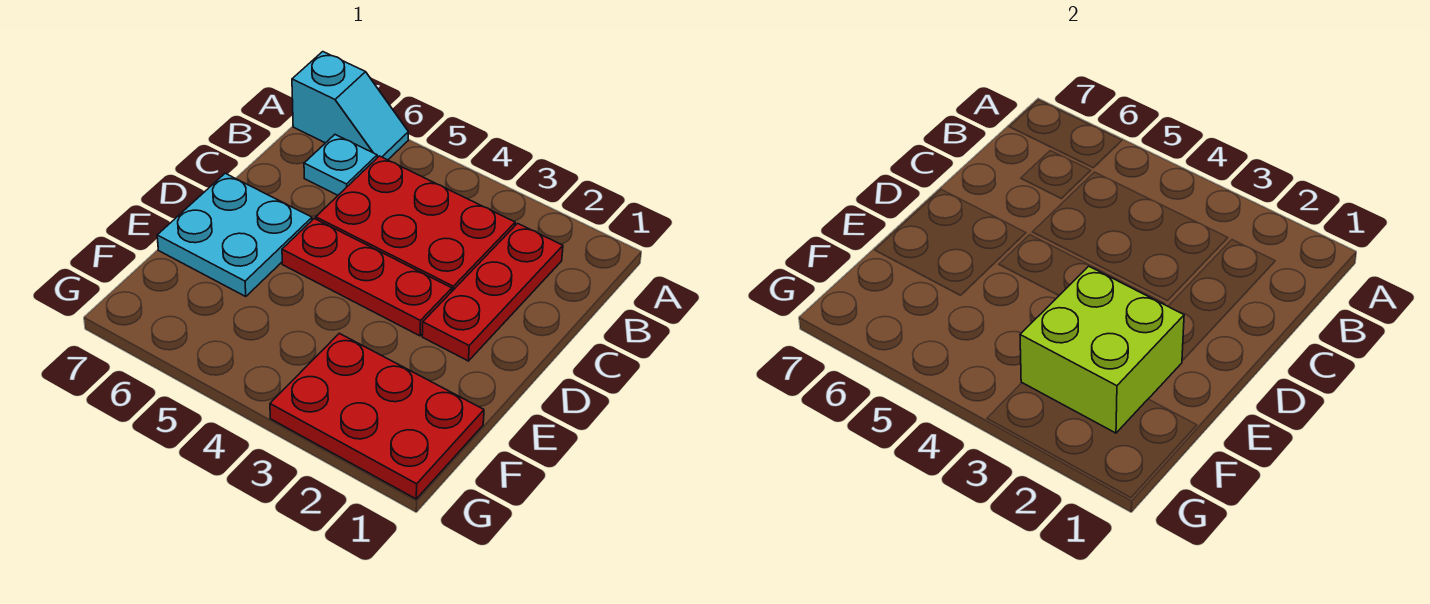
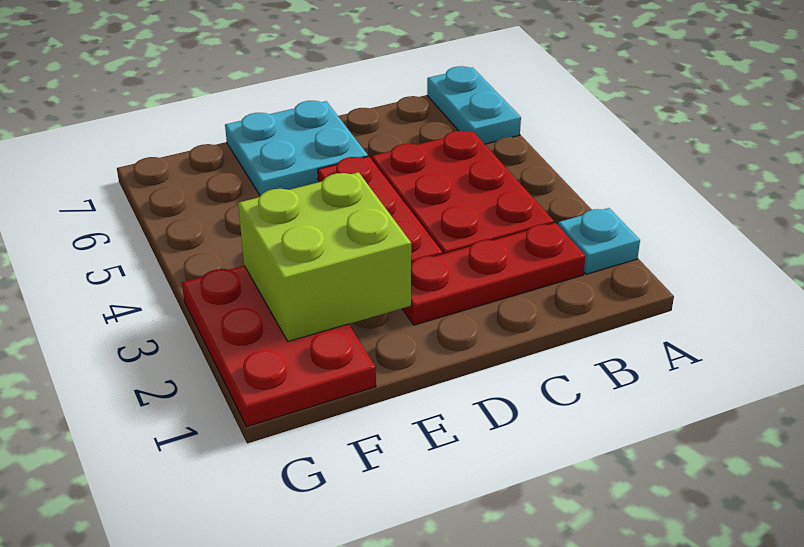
cyan 1x2 slope [292,52,408,160] -> cyan 1x2 plate [427,66,521,144]
cyan 1x1 plate [304,135,377,195] -> cyan 1x1 plate moved to [558,208,640,274]

